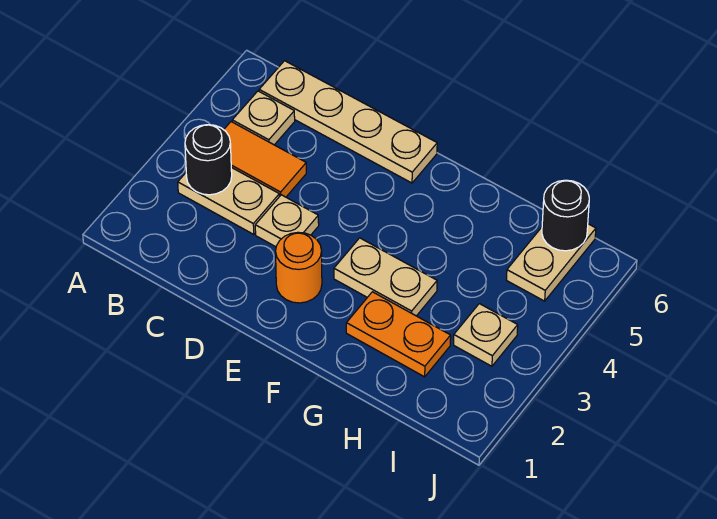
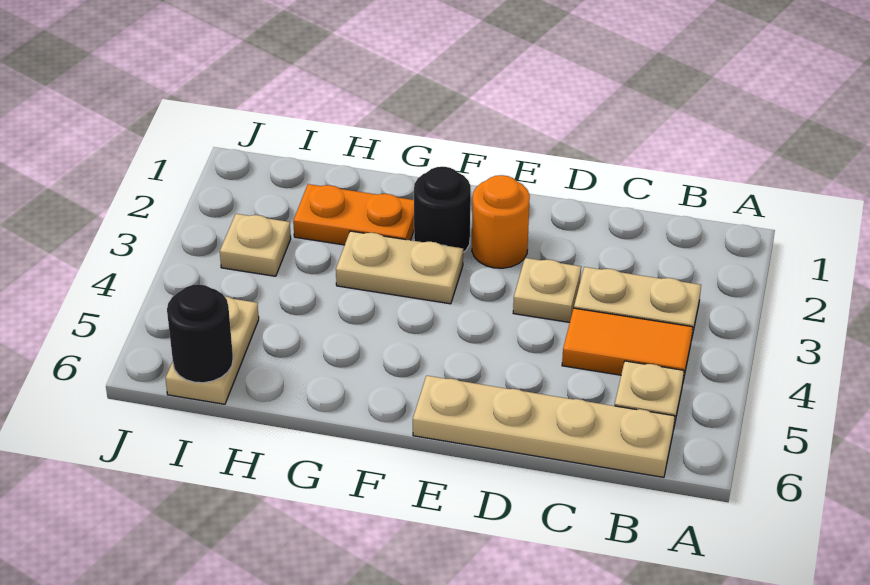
black 1x1 round brick [185,125,232,195] -> black 1x1 round brick moved to [414,167,471,252]

